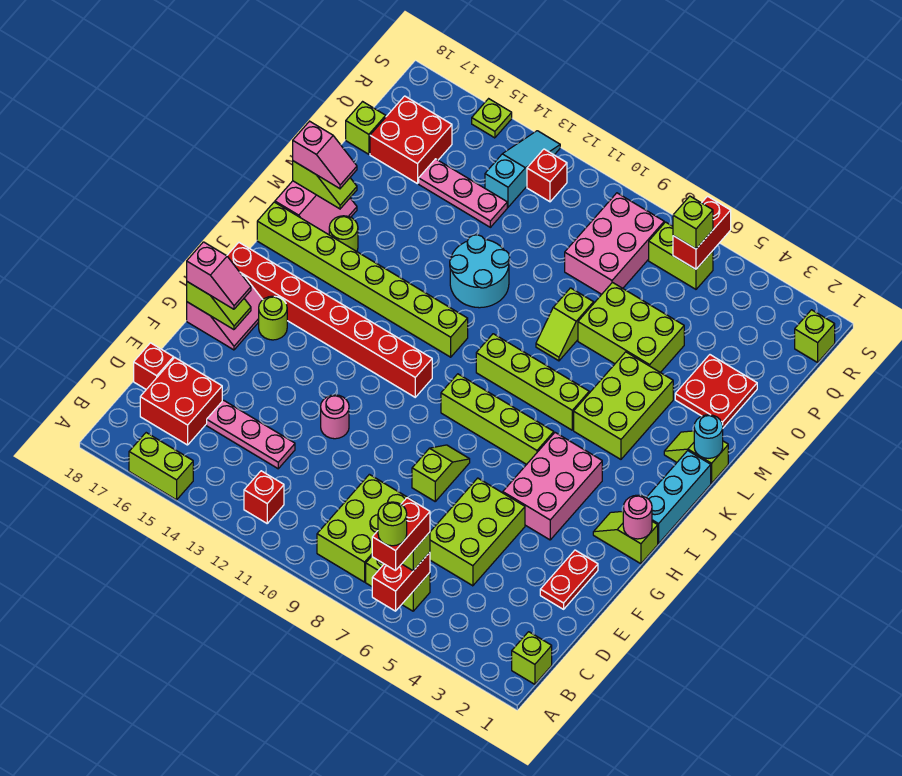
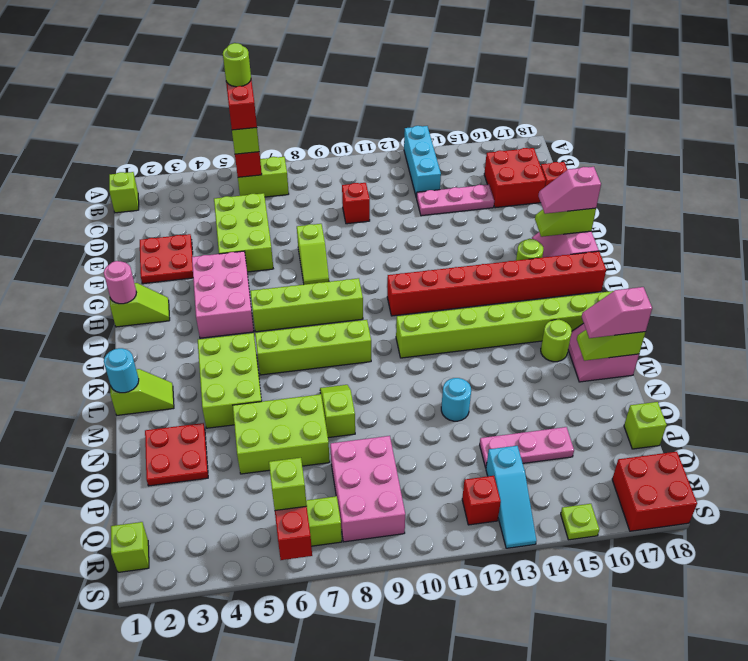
lime 1x2 brick [129,433,193,500] -> none
lime 2x3 brick [317,474,416,582] -> none
red 1x1 brick [244,471,284,523] -> red 1x1 brick moved to [342,183,370,224]
red 1x2 plate [540,550,598,609] -> red 2x2 plate [140,234,193,284]
pink 1x1 round brick [321,395,349,439] -> none
cyan 1x3 brick [646,451,711,544] -> cyan 1x3 brick moved to [404,126,441,198]
cyan 2x2 round brick [450,235,510,308] -> cyan 1x1 round brick [441,378,471,421]
red 2x2 brick [370,96,452,184] -> red 2x2 brick moved to [612,452,697,531]

